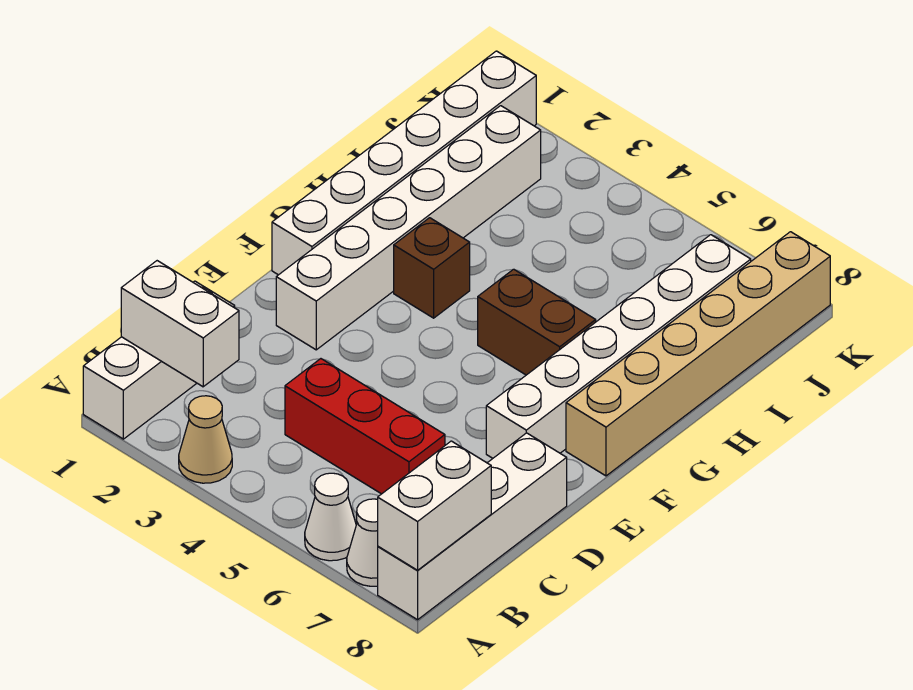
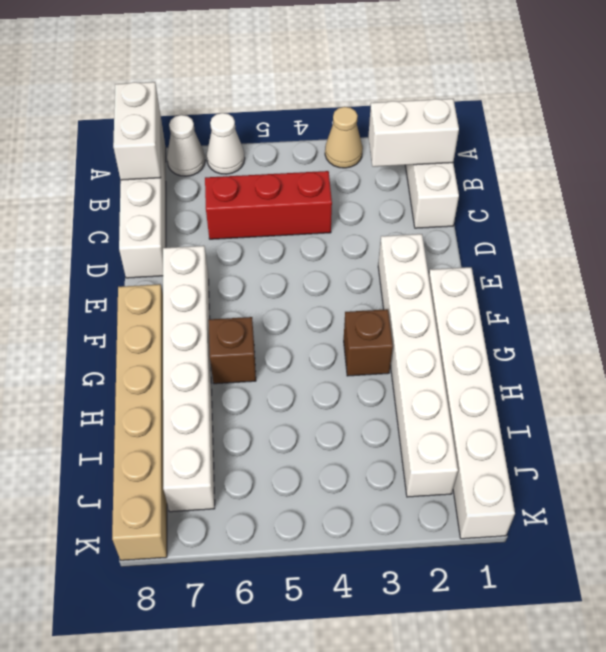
brown 1x2 brick [478,269,596,375] -> brown 1x1 brick [209,317,256,384]

